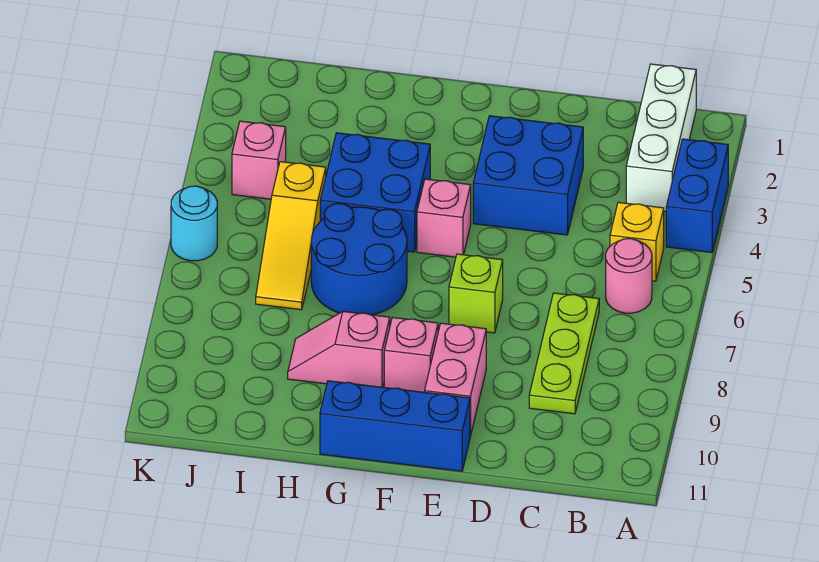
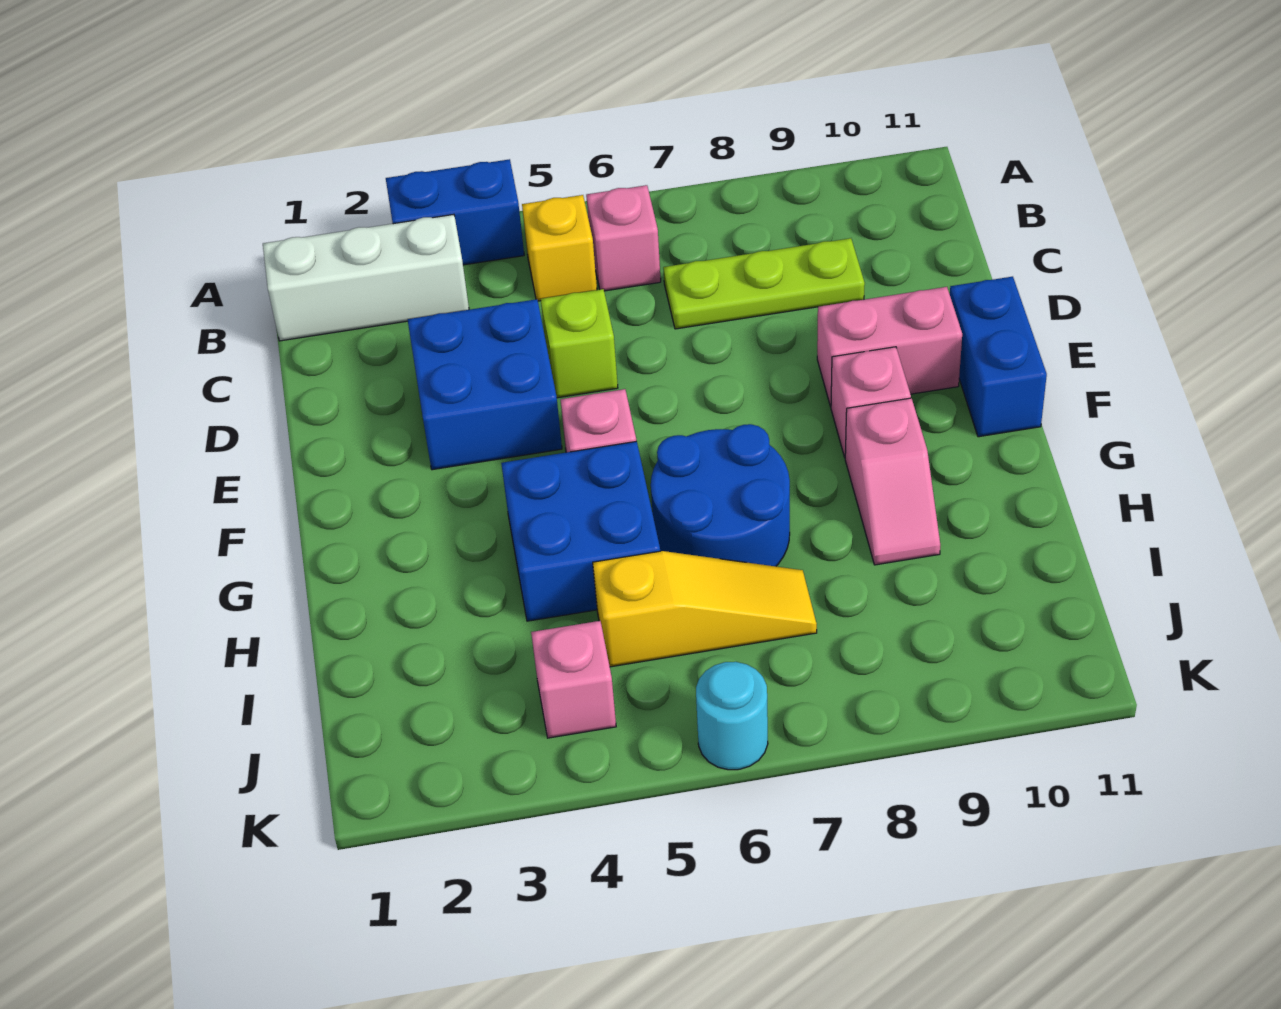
pink 1x1 round brick [606,239,652,313] -> pink 1x1 brick [586,185,661,291]
lime 1x1 brick [449,254,503,333] -> lime 1x1 brick moved to [541,289,618,398]
blue 1x3 brick [320,381,470,471] -> blue 1x2 brick [950,277,1047,437]

